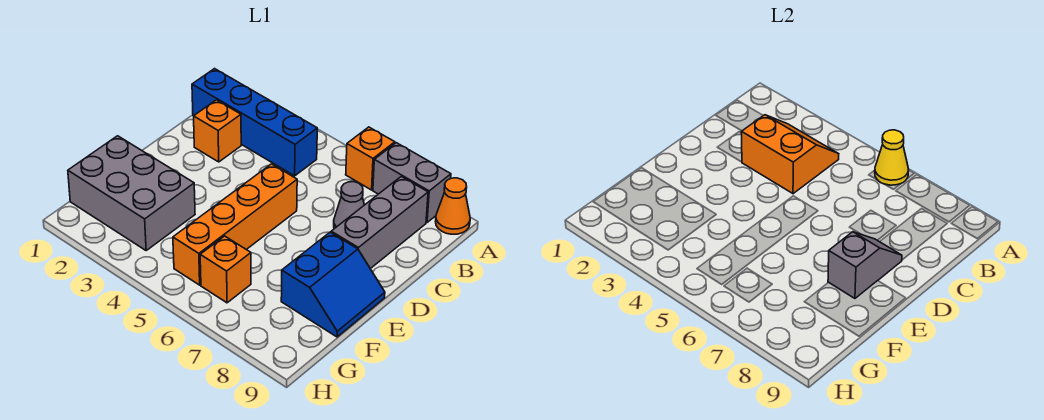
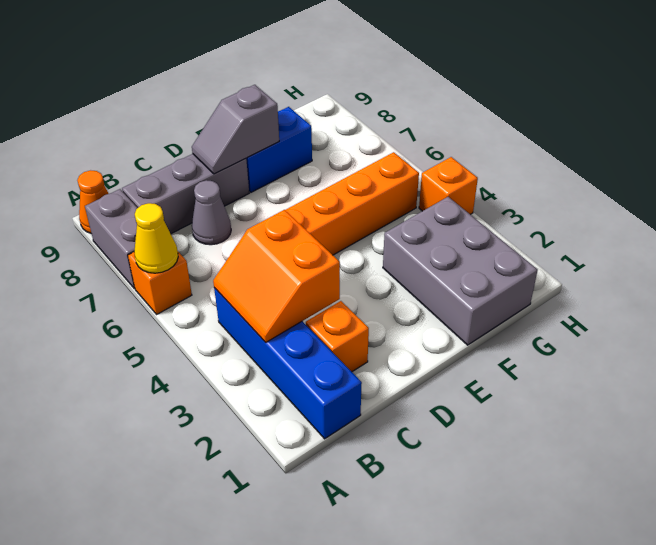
orange 1x1 brick [200,236,251,303] -> orange 1x1 brick moved to [419,157,478,214]

